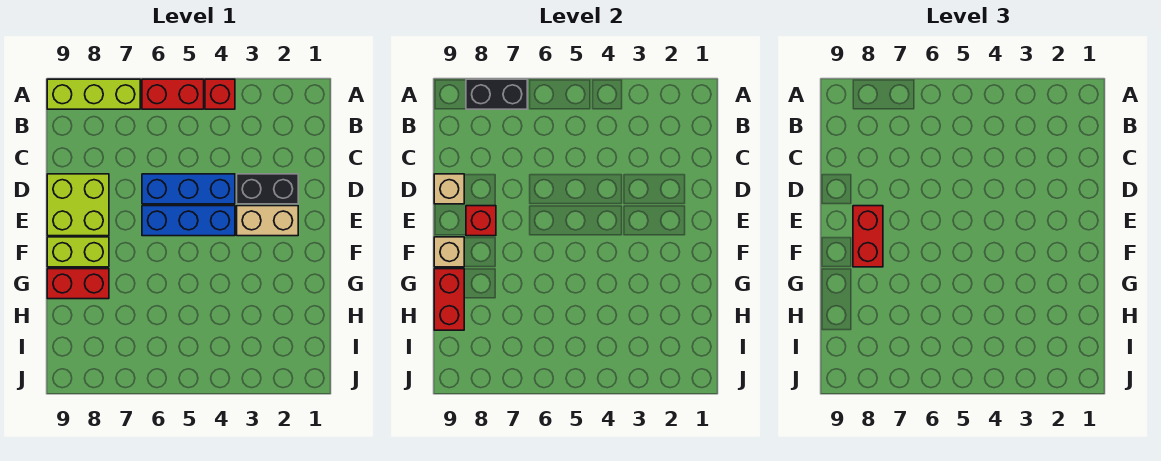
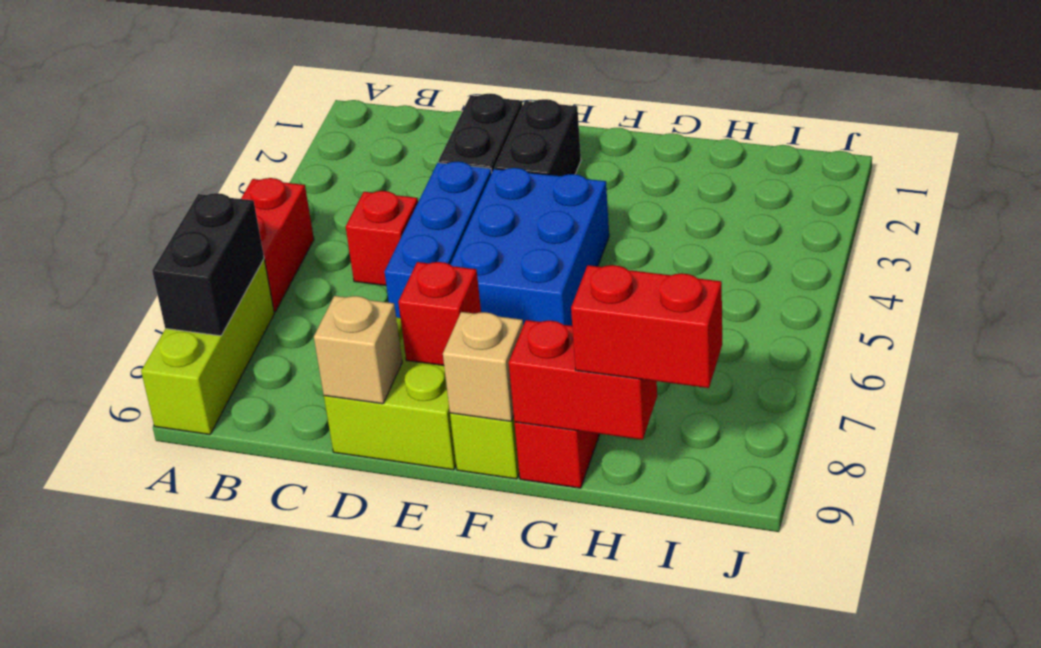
red 1x1 brick [205,79,235,109] -> red 1x1 brick moved to [346,191,418,286]
tan 1x2 brick [237,206,298,236] -> black 1x2 brick [495,99,581,176]
blue 1x3 brick [142,206,235,236] -> blue 2x3 brick [450,168,609,326]
red 1x2 brick [853,206,883,267] -> red 1x2 brick moved to [571,265,722,388]

